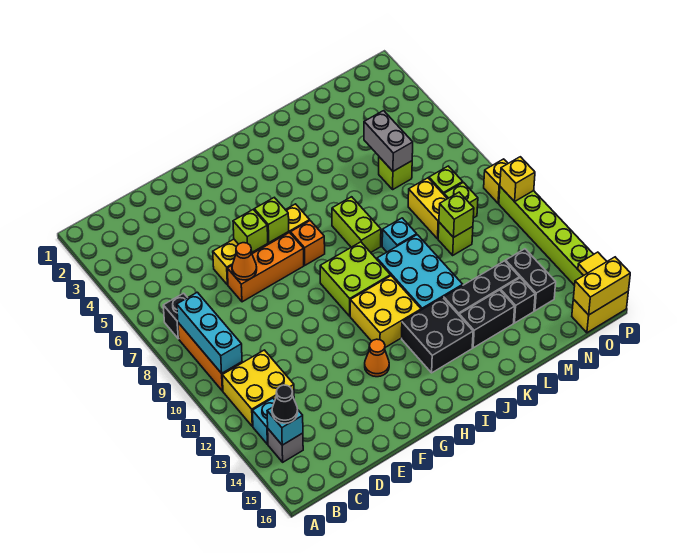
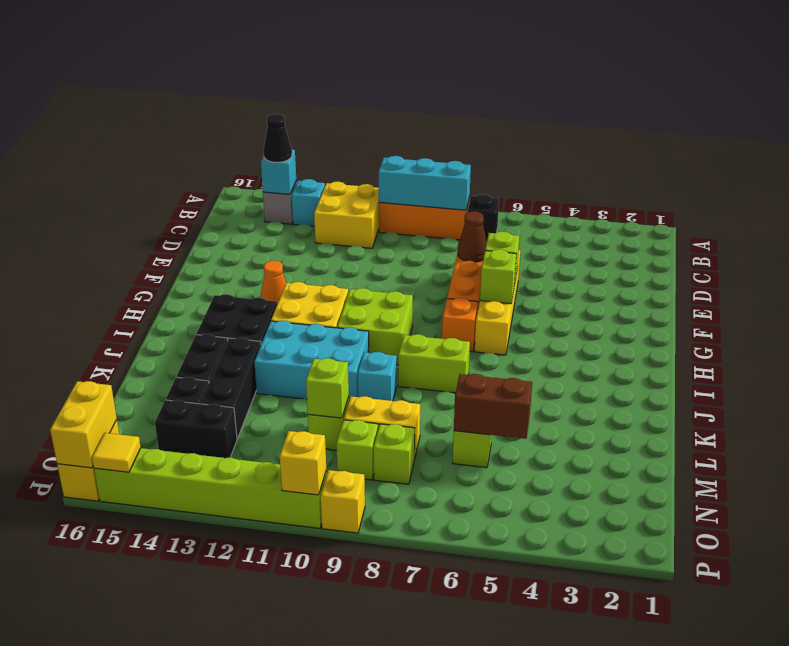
orange 1x1 cone [232,243,257,280] -> brown 1x1 cone [458,211,487,262]
grey 1x2 brick [364,111,413,171] -> brown 1x2 brick [454,374,532,439]

